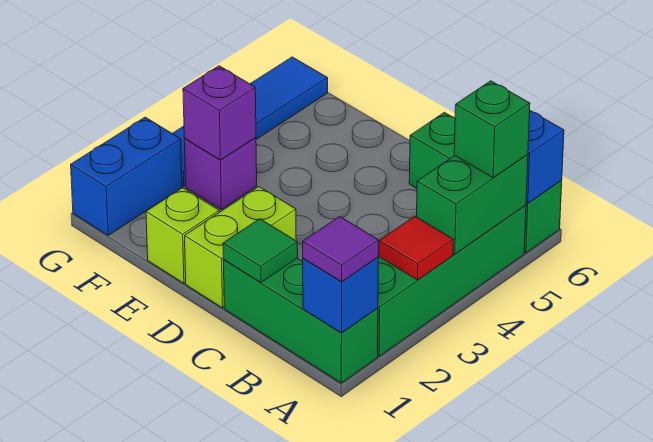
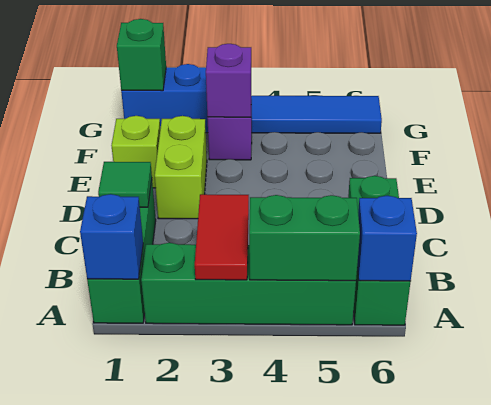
purple 1x1 tile [303,216,379,282] -> none
red 1x1 tile [379,216,453,280] -> red 1x2 tile [195,194,249,280]
green 1x1 brick [454,81,530,178] -> green 1x1 brick moved to [117,19,166,91]
lime 1x2 brick [185,187,296,308] -> lime 1x2 brick turned to [155,116,207,219]

